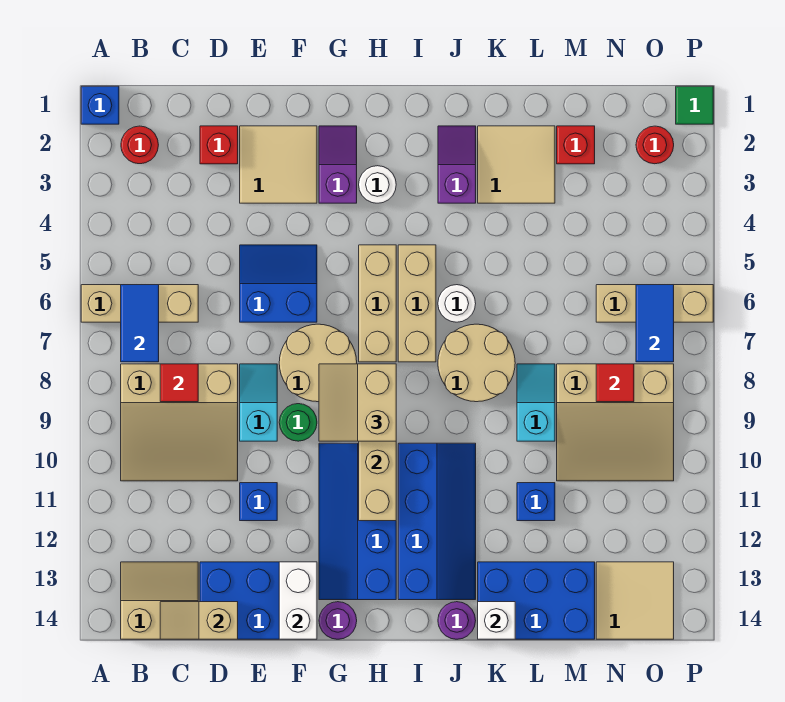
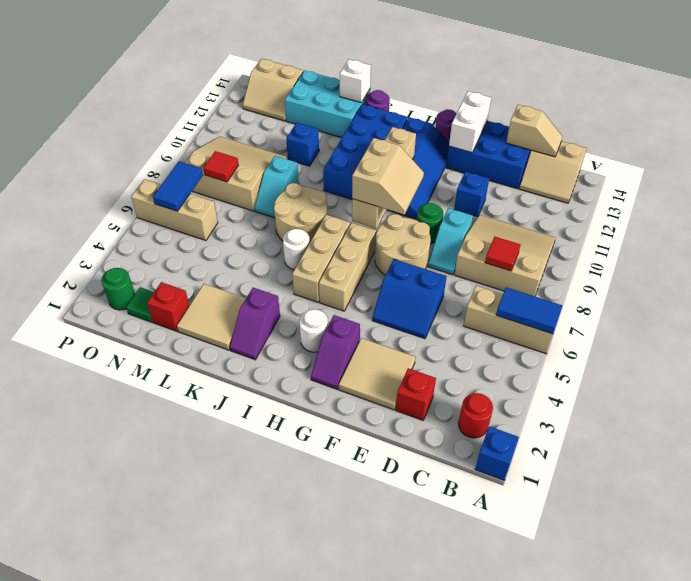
blue 1x2 tile [121,285,159,362] -> blue 1x2 tile turned to [496,288,562,334]
blue 2x4 slope [398,443,476,600] -> blue 2x4 brick [323,104,408,199]
blue 2x3 brick [478,562,595,639] -> cyan 2x3 brick [285,71,370,138]
tan 2x2 tile [596,562,674,639] -> tan 2x2 slope [243,59,303,121]
red 1x1 round brick [636,126,674,164] -> green 1x1 round brick [101,268,135,310]
green 1x1 tile [676,86,713,124] -> green 1x1 tile moved to [126,287,154,322]

